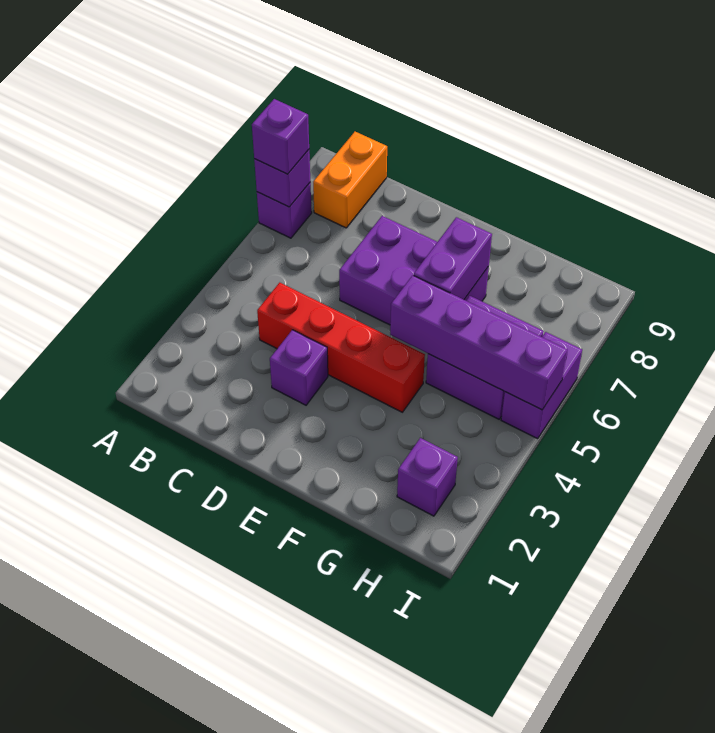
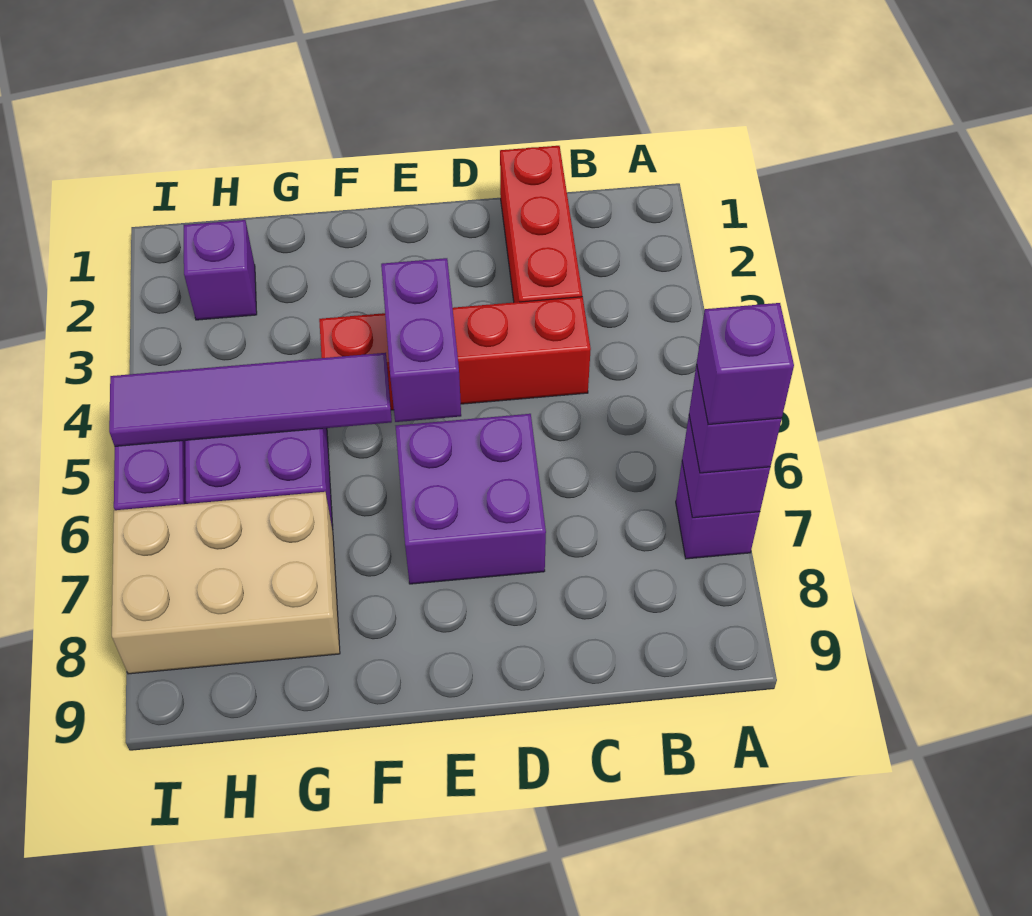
orange 1x2 brick [313,132,387,228] -> none
none -> red 1x3 brick [500,146,582,302]
purple 1x1 brick [270,330,328,405] -> purple 1x1 brick moved to [697,303,794,424]
purple 2x3 brick [339,216,489,325] -> purple 2x2 brick [396,414,546,584]
purple 1x4 brick [390,275,567,410] -> purple 1x4 tile [109,353,392,446]
purple 1x2 brick [414,217,492,300] -> purple 1x2 brick moved to [381,258,461,422]
none -> tan 2x3 brick [112,492,340,674]

